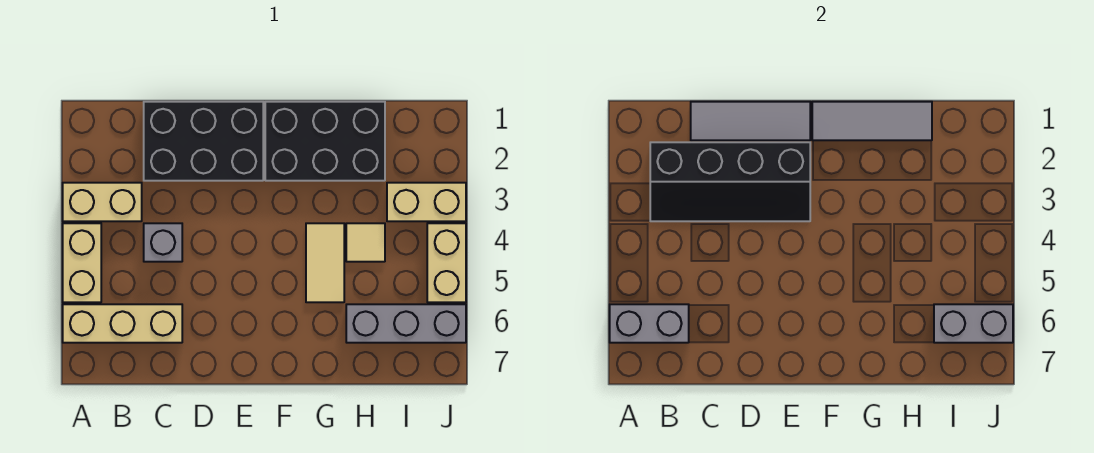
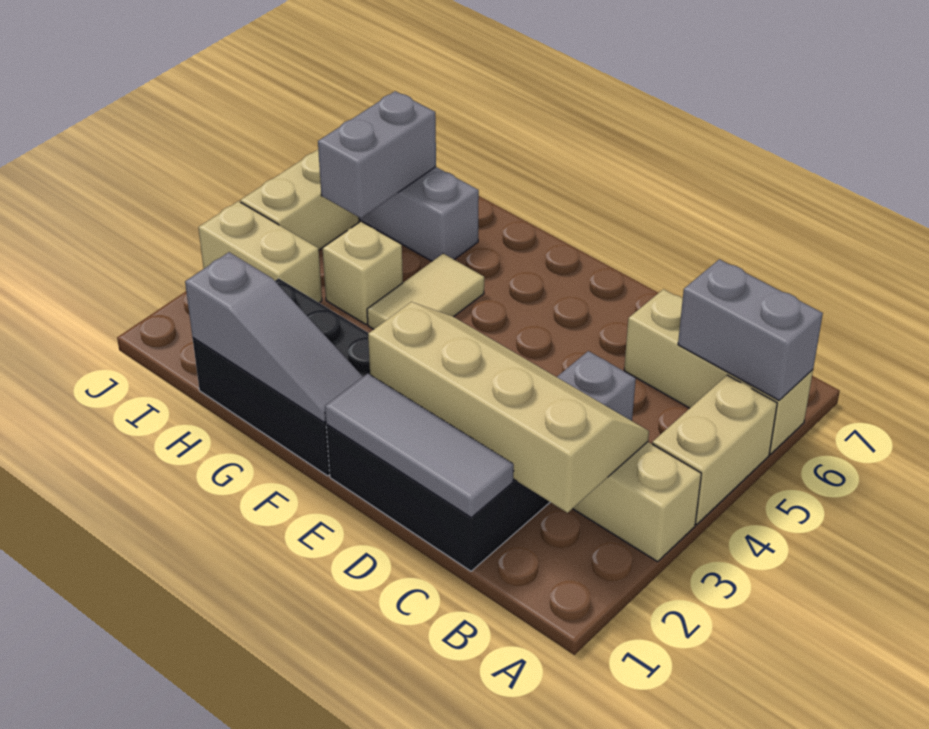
black 2x4 slope [650,142,810,221] -> tan 2x4 slope [368,302,649,513]
grey 1x3 tile [812,102,932,140] -> grey 1x3 slope [185,252,363,422]
tan 1x1 tile [346,223,385,262] -> tan 1x1 brick [323,221,403,324]
grey 1x2 brick [934,304,1013,343] -> grey 1x2 brick turned to [318,91,436,218]

